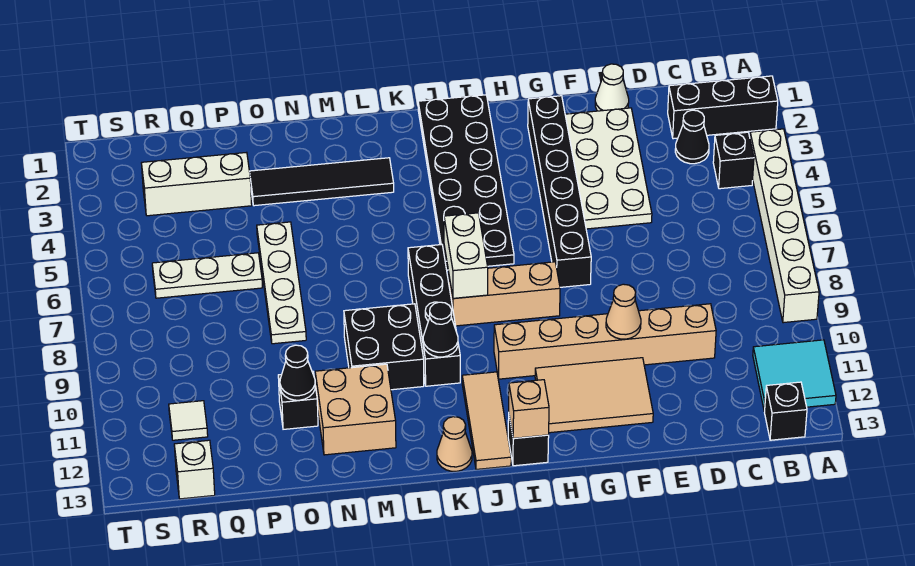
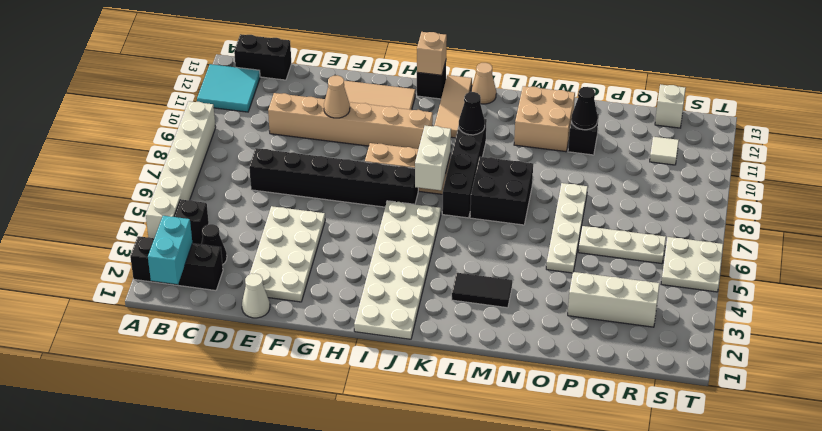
none -> cyan 1x2 brick [148,216,192,284]
black 1x1 brick [765,382,807,440] -> black 1x2 brick [234,34,291,80]
black 1x6 brick [528,96,591,287] -> black 1x6 brick turned to [249,148,418,207]
black 2x6 plate [418,95,514,270] -> white 2x6 plate [354,201,441,339]
black 1x4 tile [249,158,394,206] -> black 1x2 tile [452,273,512,308]
black 2x2 brick [344,304,424,390] -> black 2x2 brick moved to [470,157,533,225]
none -> white 2x2 plate [661,237,723,292]

